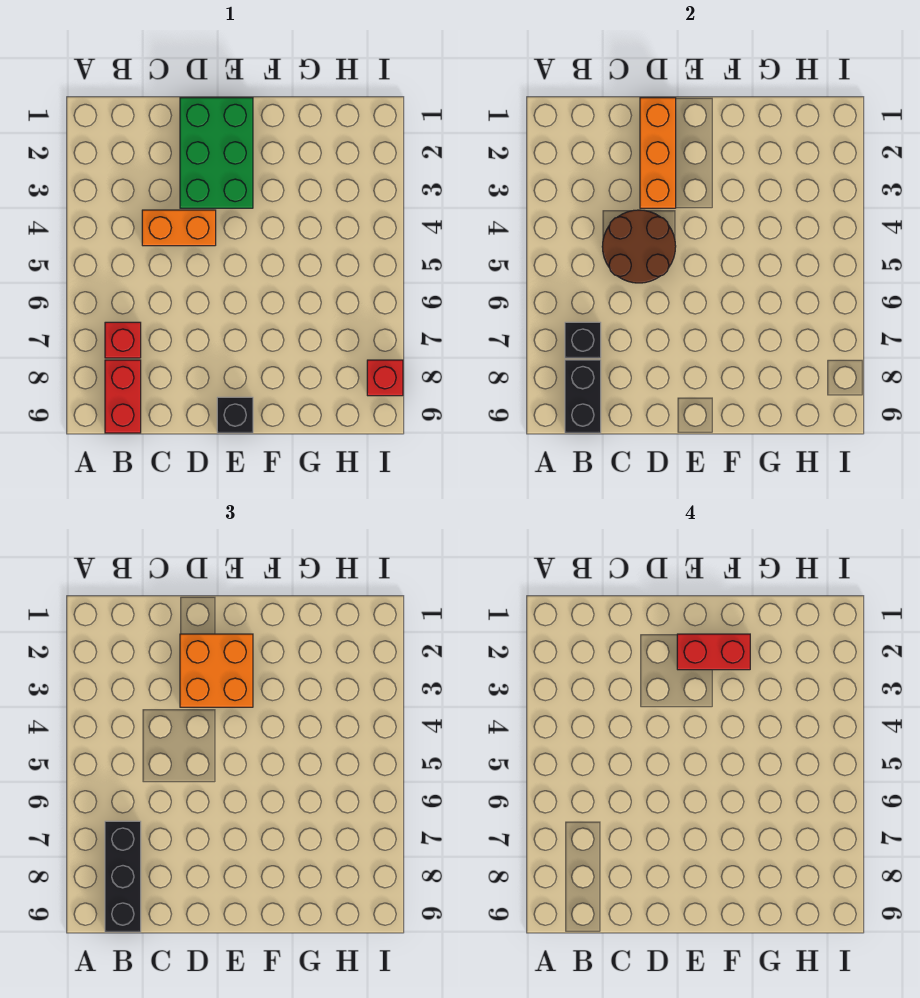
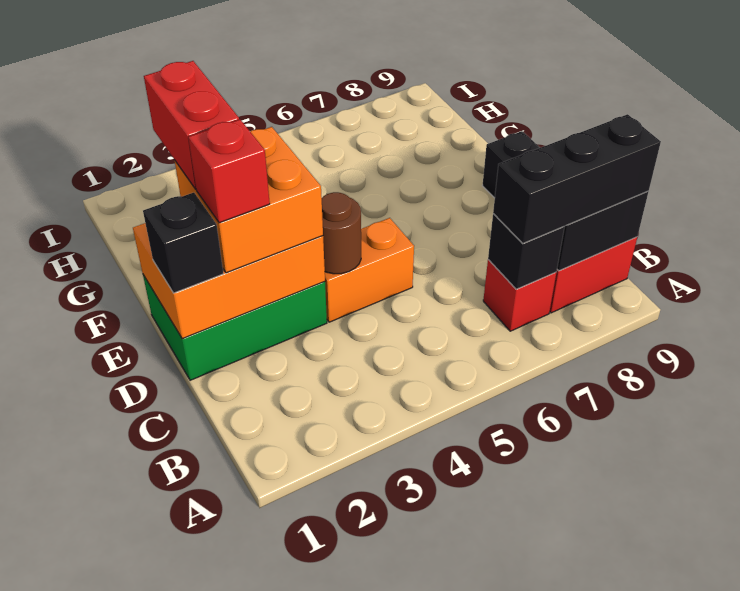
orange 1x2 brick [142,210,216,246] -> orange 1x2 brick turned to [325,218,414,322]
brown 2x2 round brick [602,210,676,283] -> brown 1x1 round brick [322,192,361,274]
orange 1x3 brick [640,98,676,208] -> orange 2x3 brick [133,223,325,339]
none -> black 1x1 brick [143,193,223,293]
red 1x1 brick [367,360,403,396] -> red 1x1 brick moved to [188,119,270,223]

